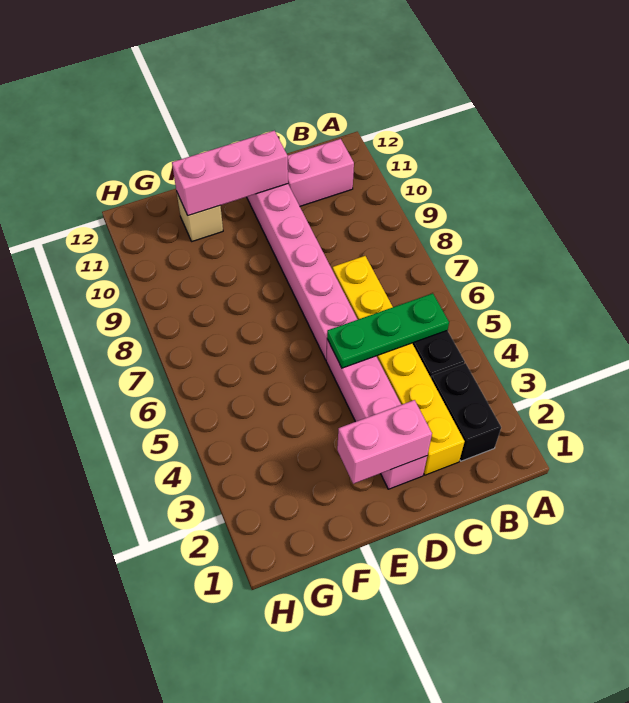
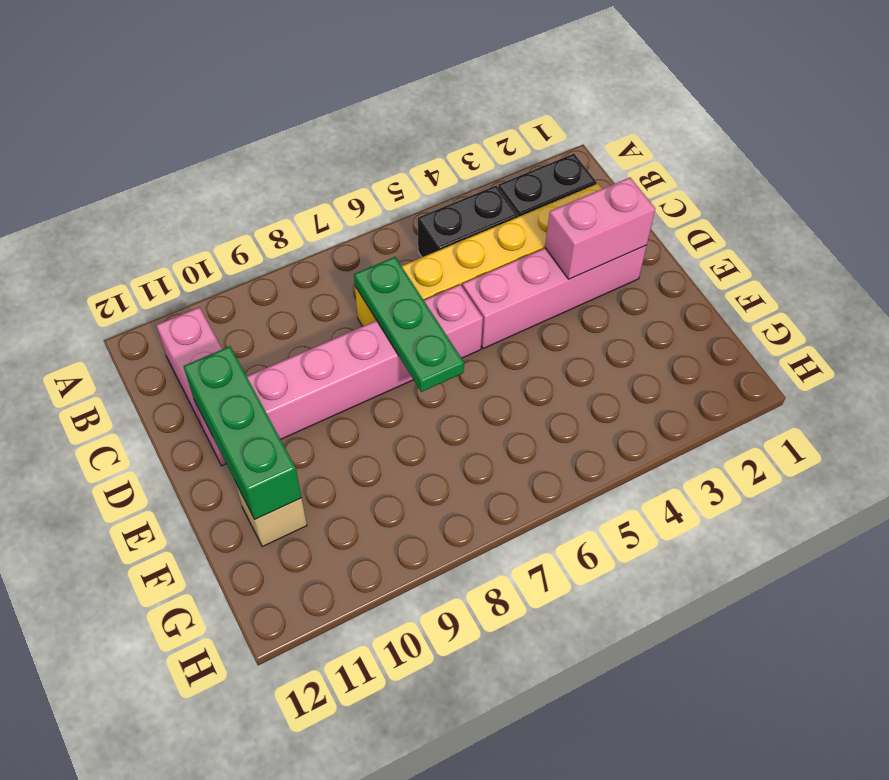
green 1x3 plate [327,293,449,368] -> green 1x3 plate moved to [354,257,464,392]
pink 1x2 brick [337,400,432,484] -> pink 1x2 brick turned to [545,178,655,279]
pink 1x3 brick [172,131,288,216] -> green 1x3 brick [183,346,302,519]

